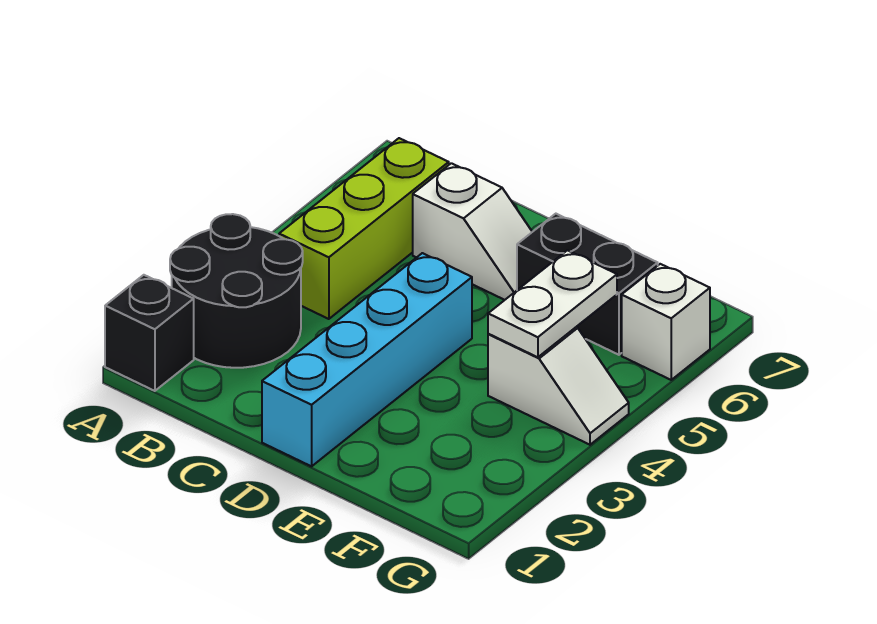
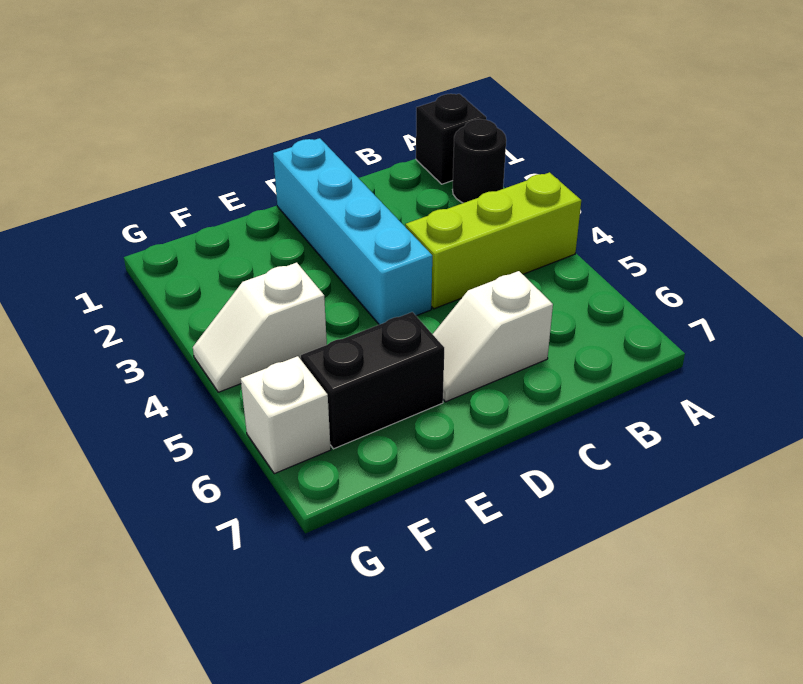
black 2x2 round brick [170,214,303,368] -> black 1x1 round brick [453,119,506,203]
lime 1x3 brick [279,138,449,319] -> lime 1x3 brick turned to [405,172,581,309]
white 1x2 plate [488,250,617,357] -> none

